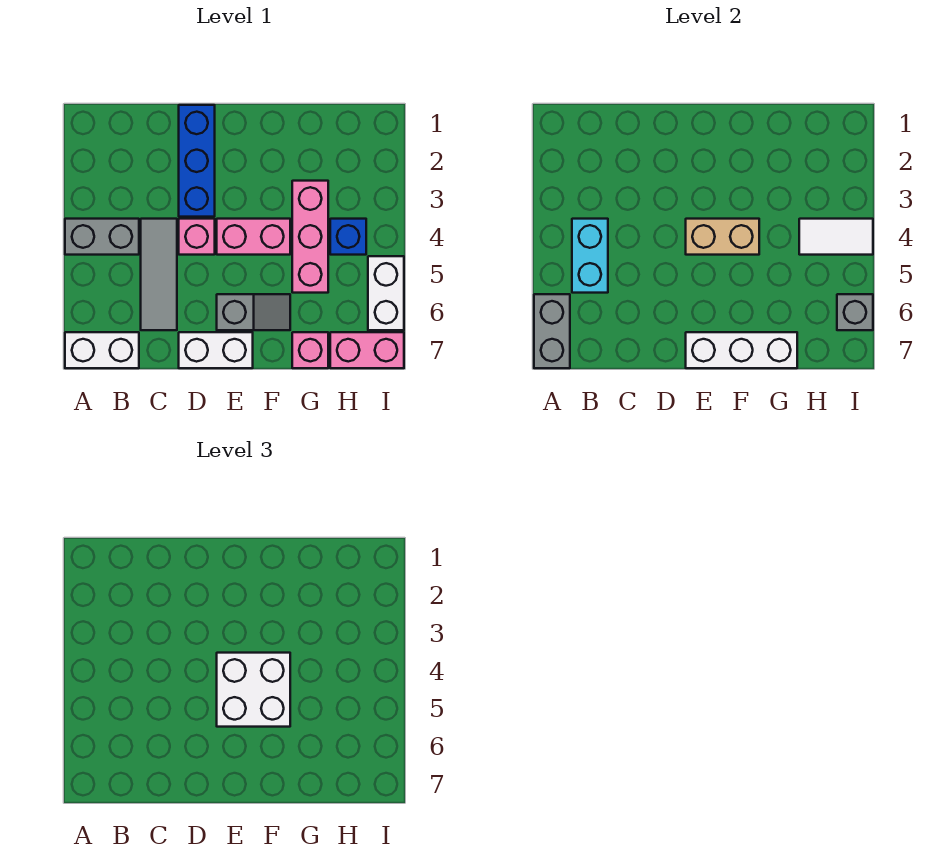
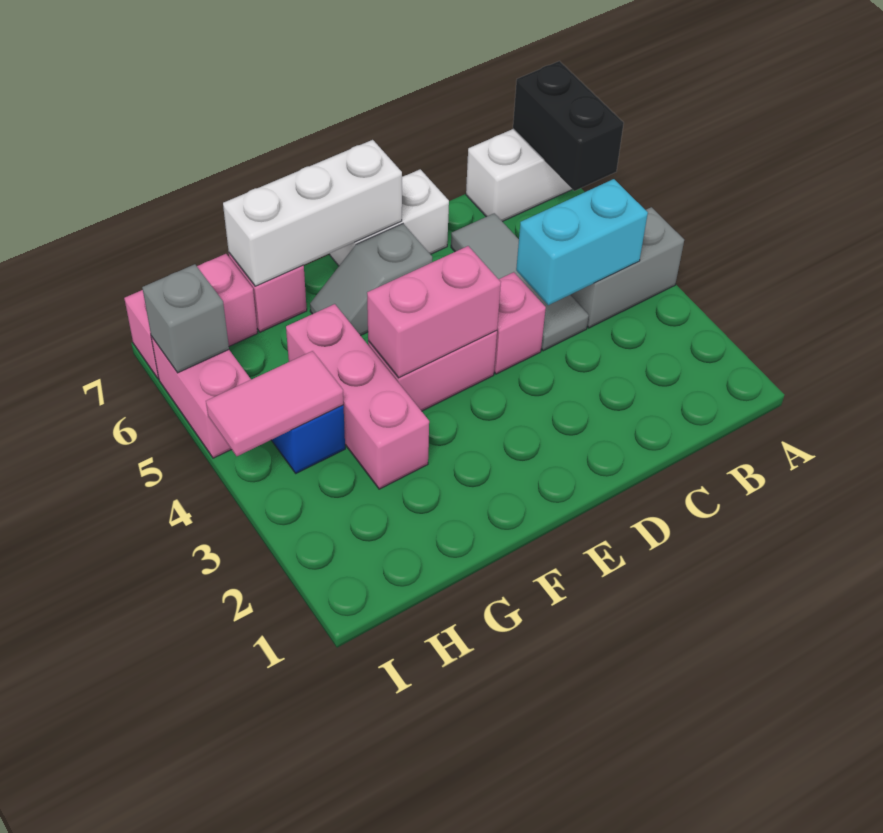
grey 1x2 brick [534,294,570,368] -> black 1x2 brick [513,61,624,191]
cyan 1x2 brick [572,219,608,293] -> cyan 1x2 brick turned to [516,179,648,305]
blue 1x3 brick [179,105,215,217] -> none
tan 1x2 brick [686,219,759,255] -> pink 1x2 brick [367,246,501,378]
white 2x2 brick [217,653,290,727] -> none
white 1x2 tile [799,219,873,255] -> pink 1x2 tile [206,351,343,456]
white 1x2 brick [368,256,404,330] -> pink 1x2 brick [151,337,251,458]

